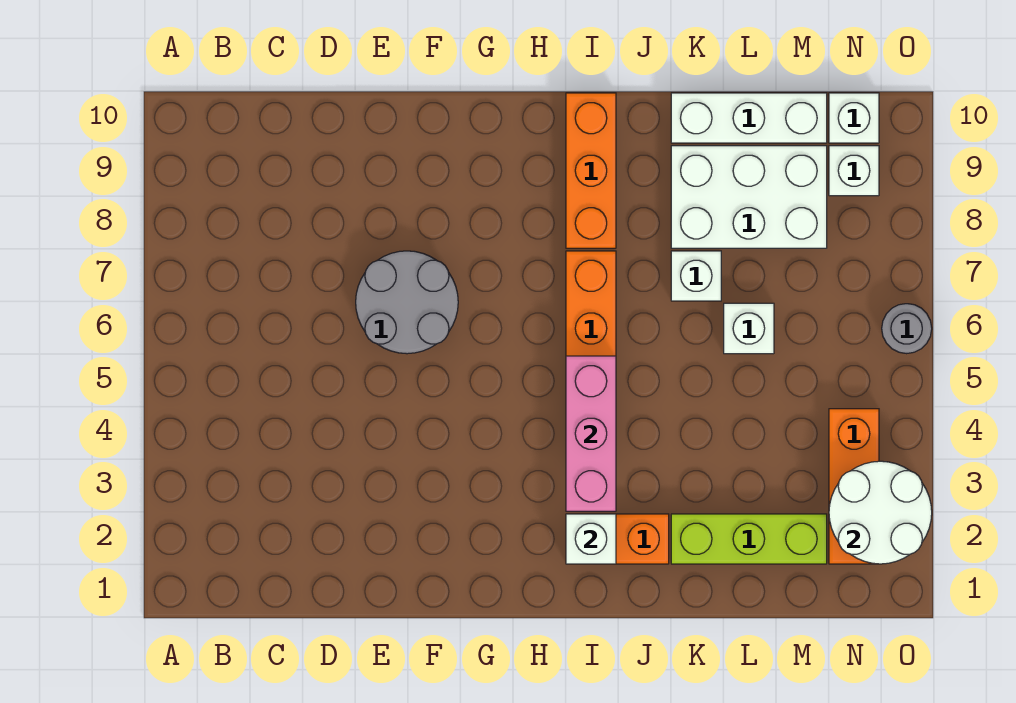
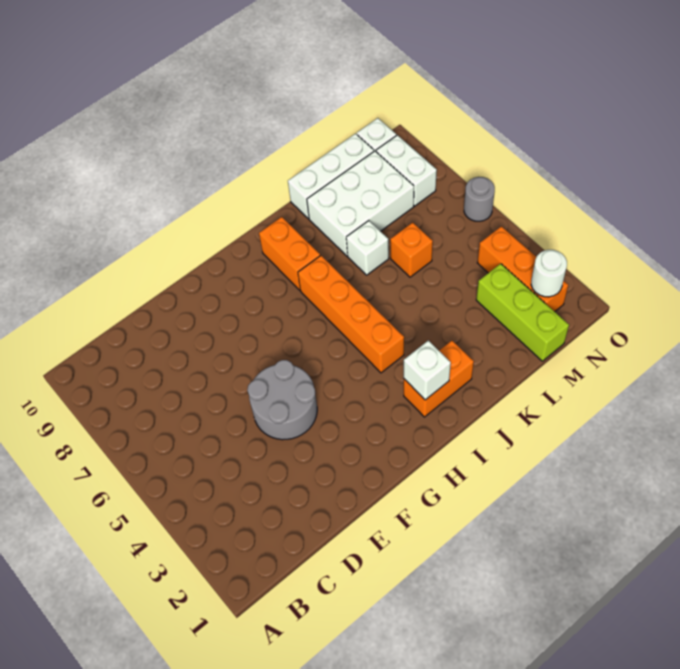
grey 2x2 round brick [356,251,458,354] -> grey 2x2 round brick moved to [247,360,317,440]
pink 1x3 brick [566,356,616,511] -> none
orange 1x3 brick [566,93,616,248] -> orange 1x2 brick [259,217,320,290]
lime 1x3 brick [671,514,827,564] -> lime 1x3 brick turned to [476,264,569,361]
white 1x1 brick [724,303,774,354] -> orange 1x1 brick [390,222,433,277]
white 2x2 round brick [829,461,932,564] -> white 1x1 round brick [531,250,567,297]
white 1x1 brick [829,146,879,196] -> white 1x2 brick [376,135,437,206]

